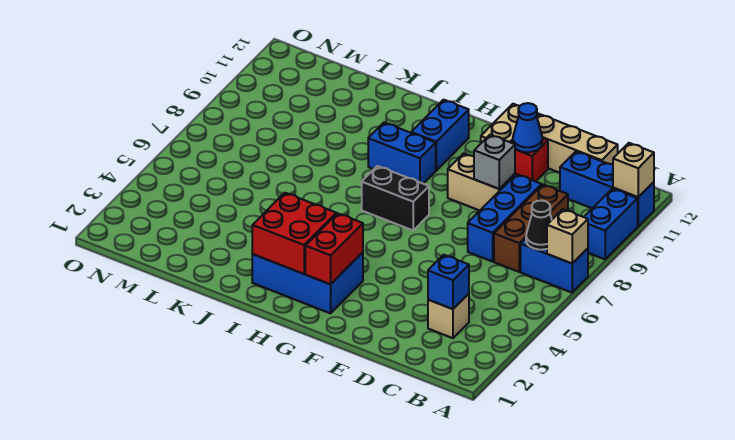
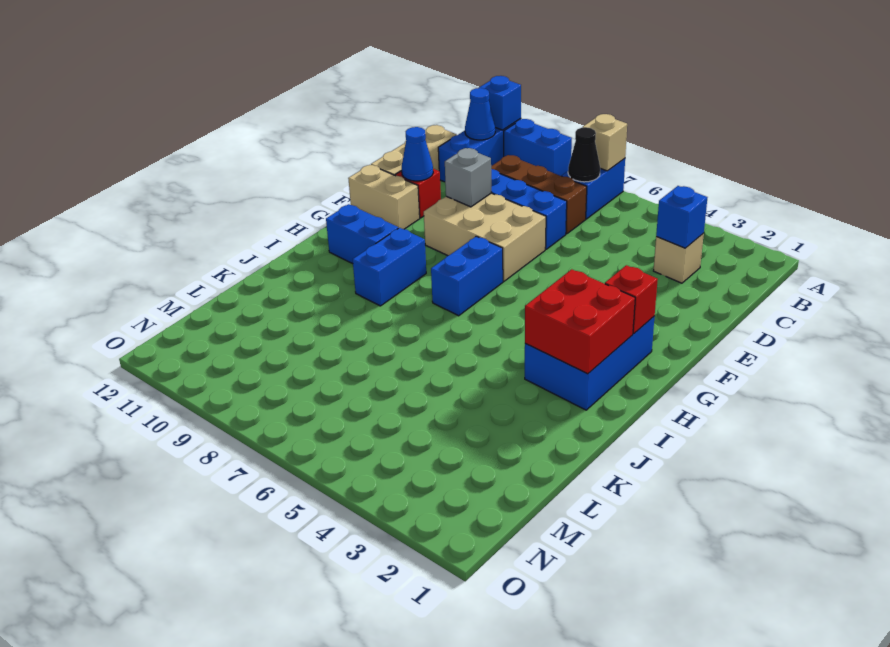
tan 1x1 brick [613,143,654,197] -> blue 1x1 brick [479,76,521,130]
none -> blue 1x1 cone [465,88,495,140]
tan 1x2 brick [448,154,515,210] -> tan 2x3 brick [424,193,546,281]
red 1x2 brick [305,213,363,284] -> red 1x1 brick [605,265,658,334]
black 1x2 brick [362,166,429,230] -> blue 1x2 brick [431,236,503,316]

